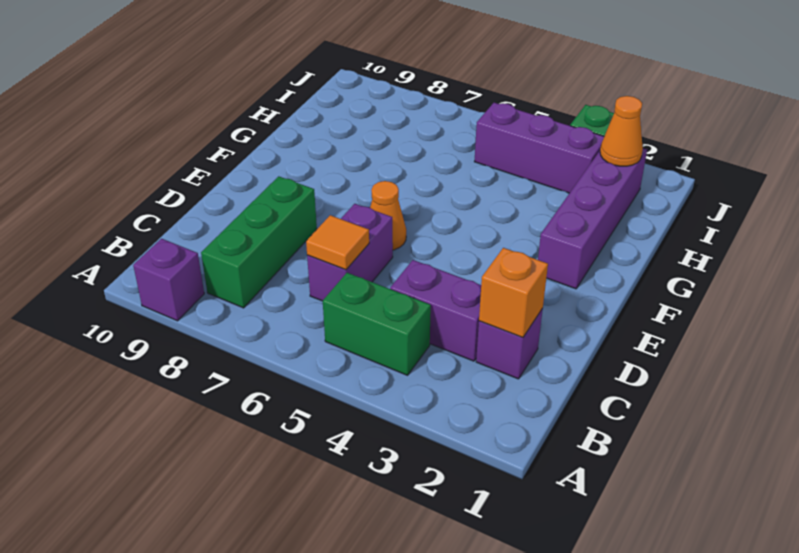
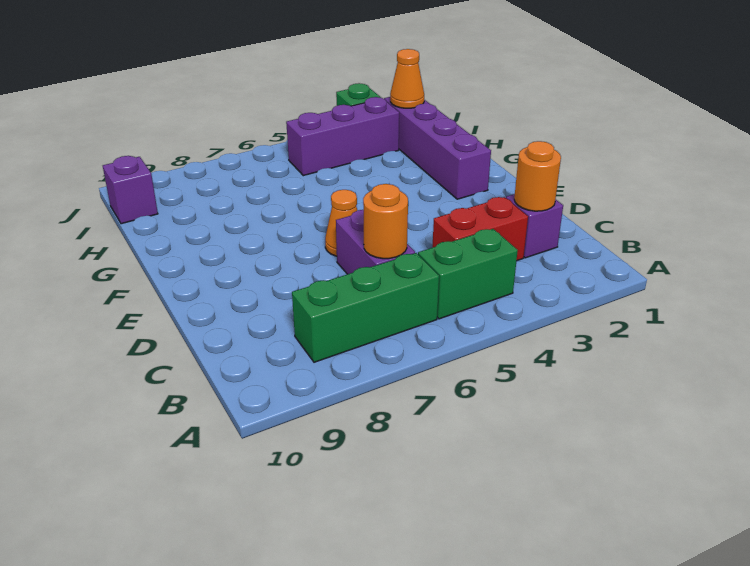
purple 1x1 brick [133,239,204,321] -> purple 1x1 brick moved to [103,156,158,224]
green 1x3 brick [201,176,317,308] -> green 1x3 brick turned to [292,253,439,362]
orange 1x1 brick [479,248,548,337] -> orange 1x1 round brick [514,141,561,211]
purple 1x2 brick [390,260,481,361] -> red 1x2 brick [432,197,528,261]
orange 1x1 tile [306,215,369,270] -> orange 1x1 round brick [363,184,408,259]

